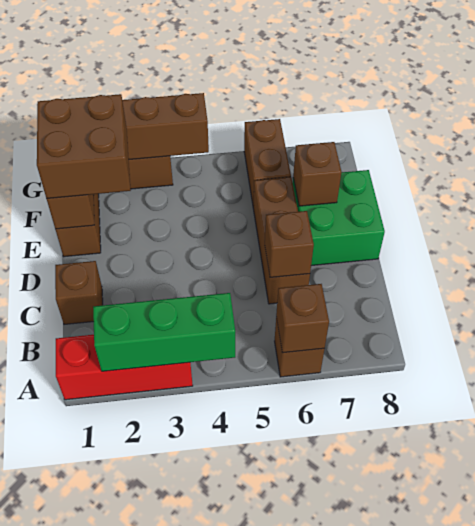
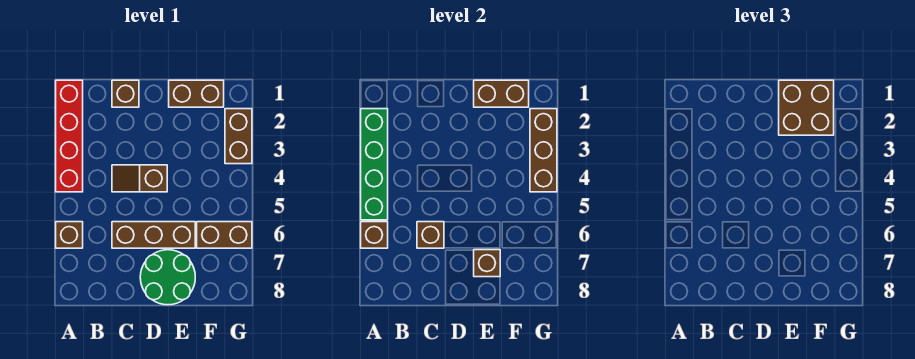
red 1x3 brick [56,335,193,400] -> red 1x4 brick [56,80,83,192]
green 1x3 brick [93,293,235,371] -> green 1x4 brick [361,109,388,220]
none -> brown 1x2 slope [112,165,167,192]
green 2x2 brick [293,170,385,266] -> green 2x2 round brick [140,250,195,305]

